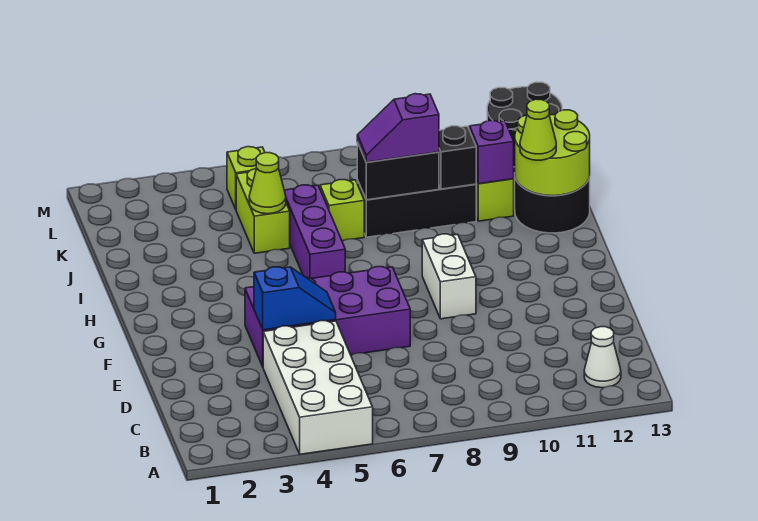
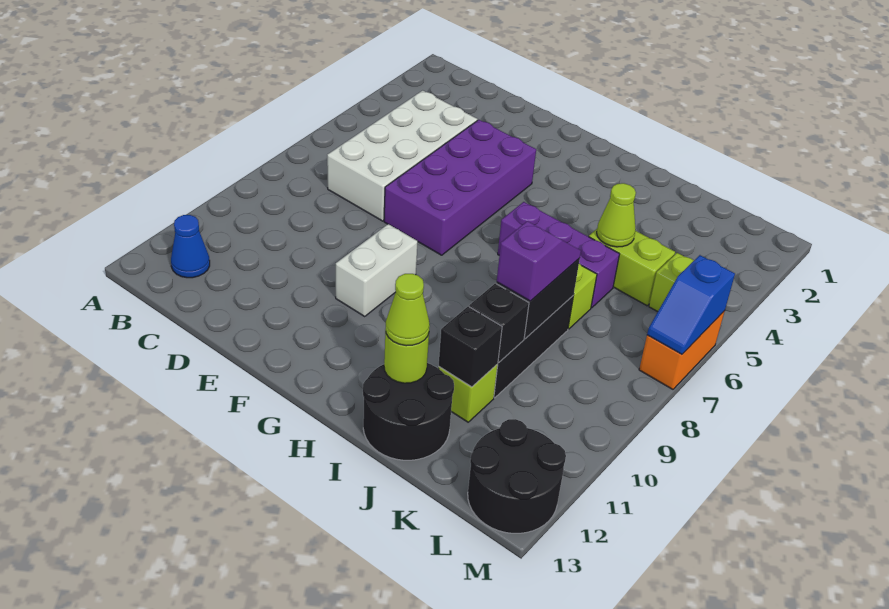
white 2x4 brick [263,321,373,454] -> white 2x4 brick turned to [327,90,477,221]
white 1x1 cone [584,327,621,388] -> blue 1x1 cone [171,215,210,278]
blue 1x2 slope [254,267,336,330] -> blue 1x2 slope moved to [647,255,735,354]
white 1x2 brick [422,234,476,319] -> white 1x2 brick turned to [336,224,418,316]
lime 2x2 round brick [515,110,590,196] -> lime 1x1 round brick [384,329,429,383]
purple 1x1 brick [469,121,514,184] -> black 1x1 brick [439,306,502,387]
none -> orange 1x2 brick [639,311,725,389]

